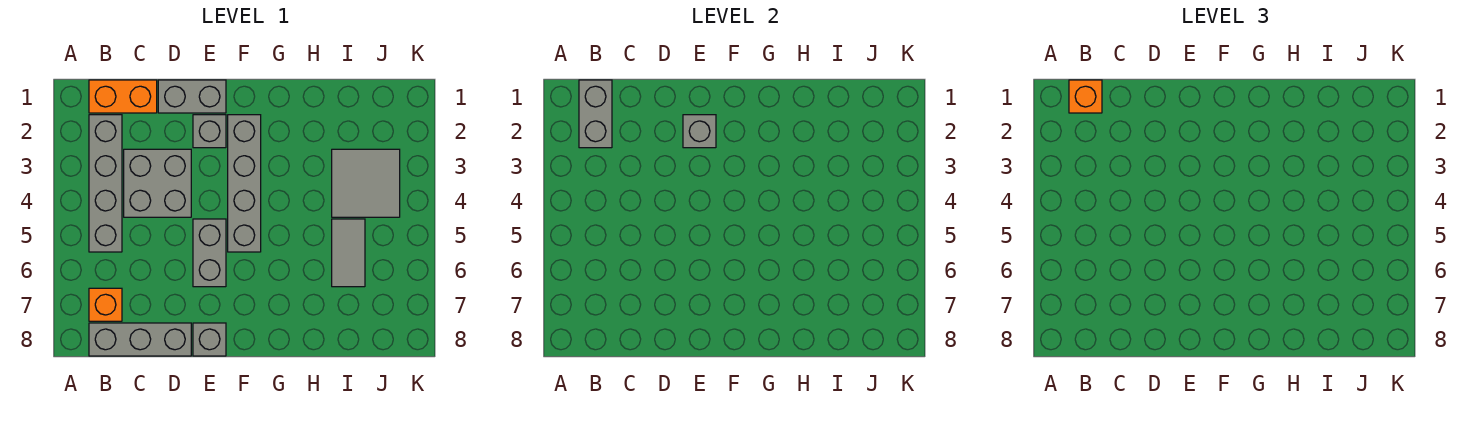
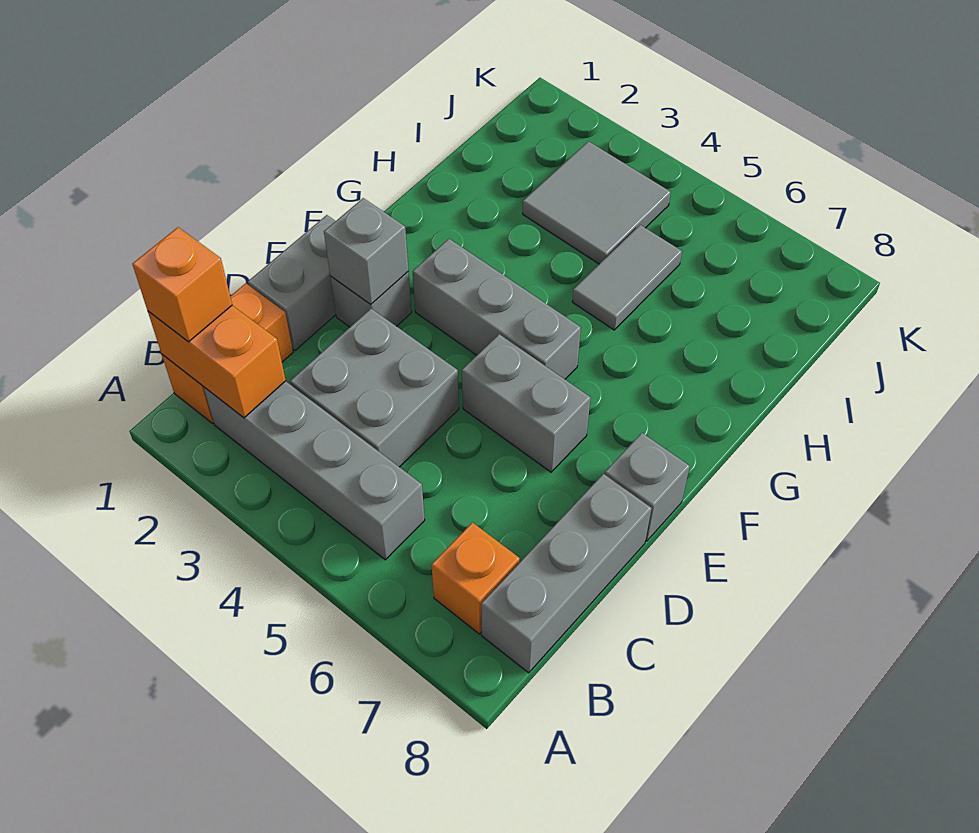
grey 1x2 brick [579,80,612,148] -> orange 1x2 brick [148,306,286,418]
grey 1x4 brick [228,115,261,252] -> grey 1x3 brick [413,239,581,379]
grey 1x2 tile [332,219,365,287] -> grey 1x2 tile turned to [572,225,682,330]

